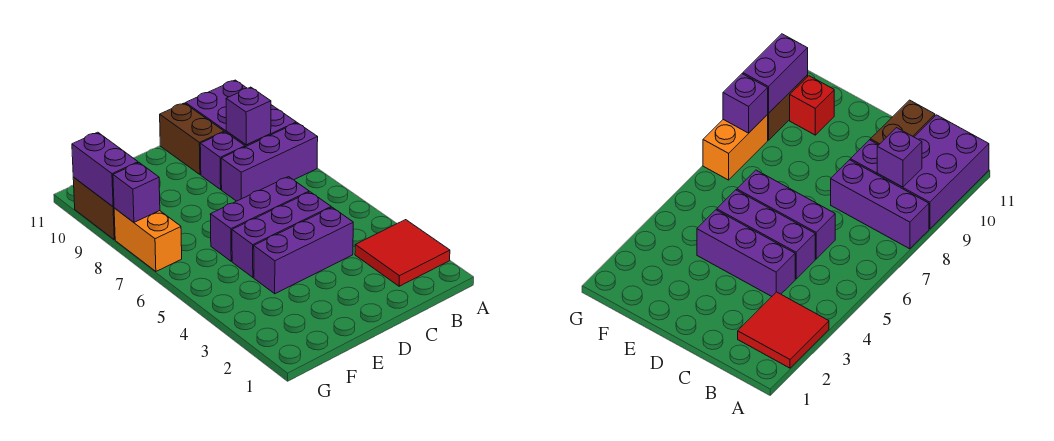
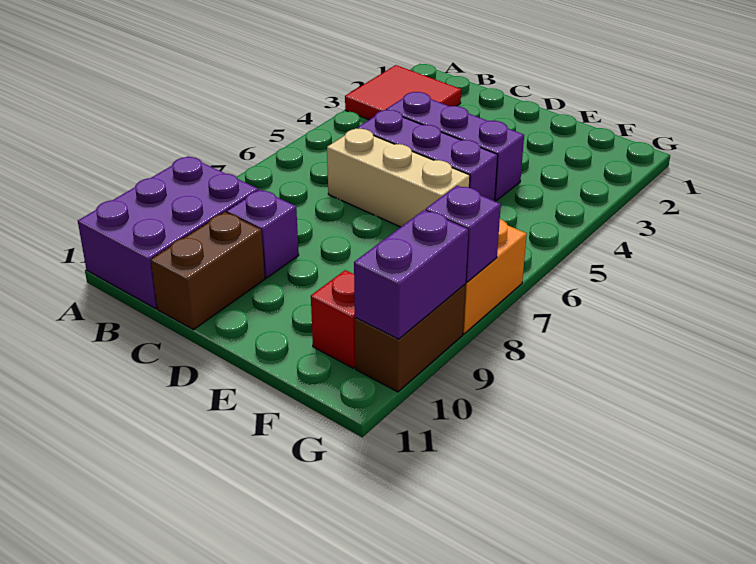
purple 1x3 brick [221,123,318,201] -> none
purple 1x1 brick [226,87,271,145] -> none
purple 1x3 brick [210,177,309,261] -> tan 1x3 brick [327,129,470,227]

